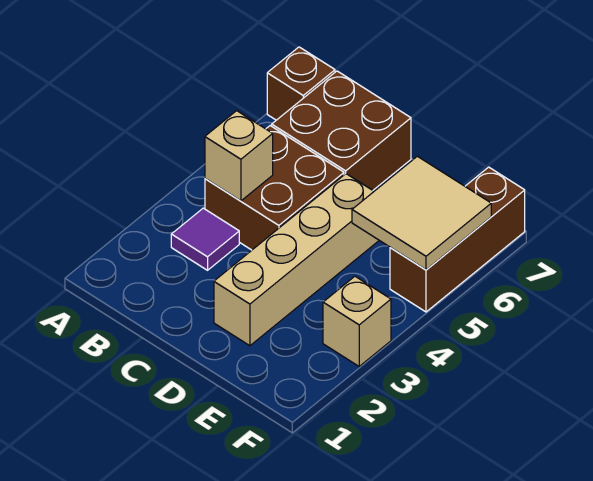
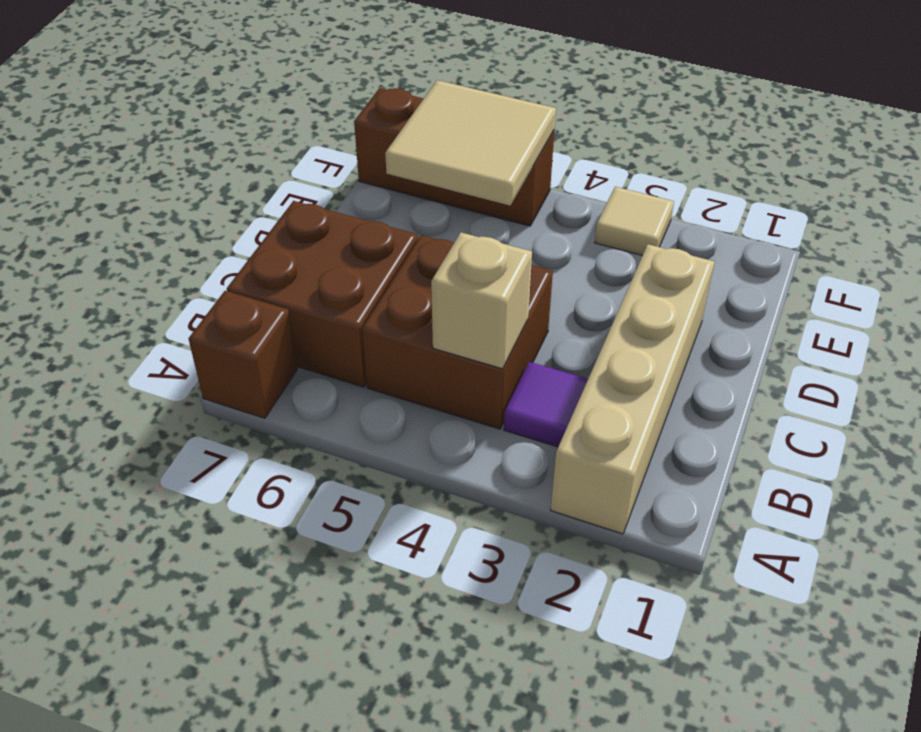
tan 1x4 brick [214,174,379,346] -> tan 1x4 brick turned to [551,244,714,534]
tan 1x1 brick [323,276,391,366] -> tan 1x1 tile [595,187,674,255]

